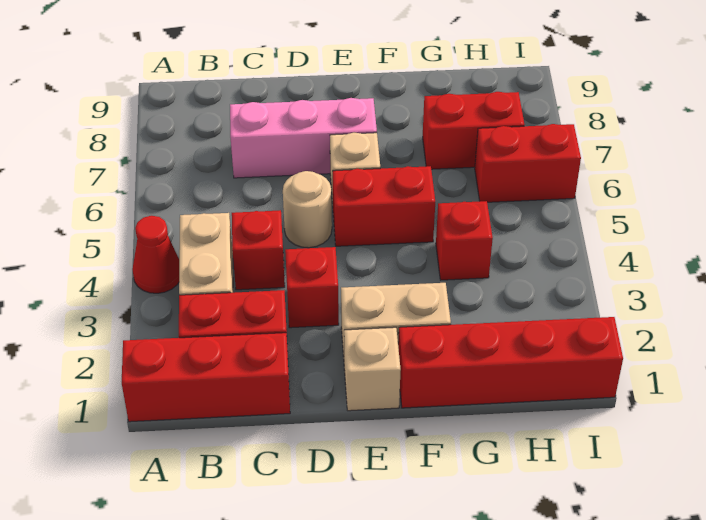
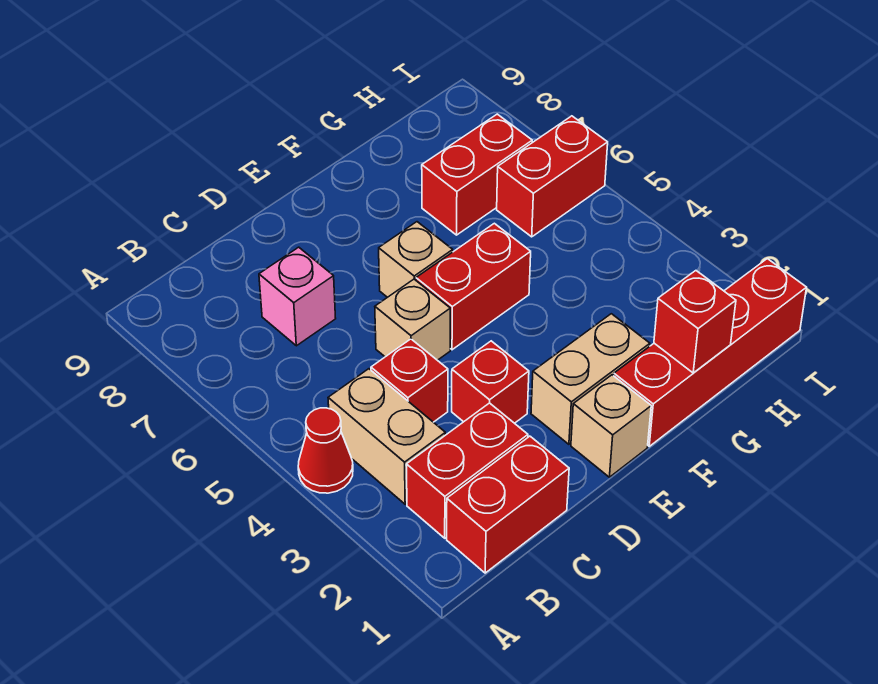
red 1x3 brick [122,333,290,422] -> red 1x2 brick [447,436,569,573]
pink 1x3 brick [230,98,377,178] -> pink 1x1 brick [259,247,336,346]
tan 1x1 round brick [283,171,332,248] -> tan 1x1 brick [375,279,450,360]
red 1x1 brick [436,201,493,280] -> red 1x1 brick moved to [654,271,736,373]

